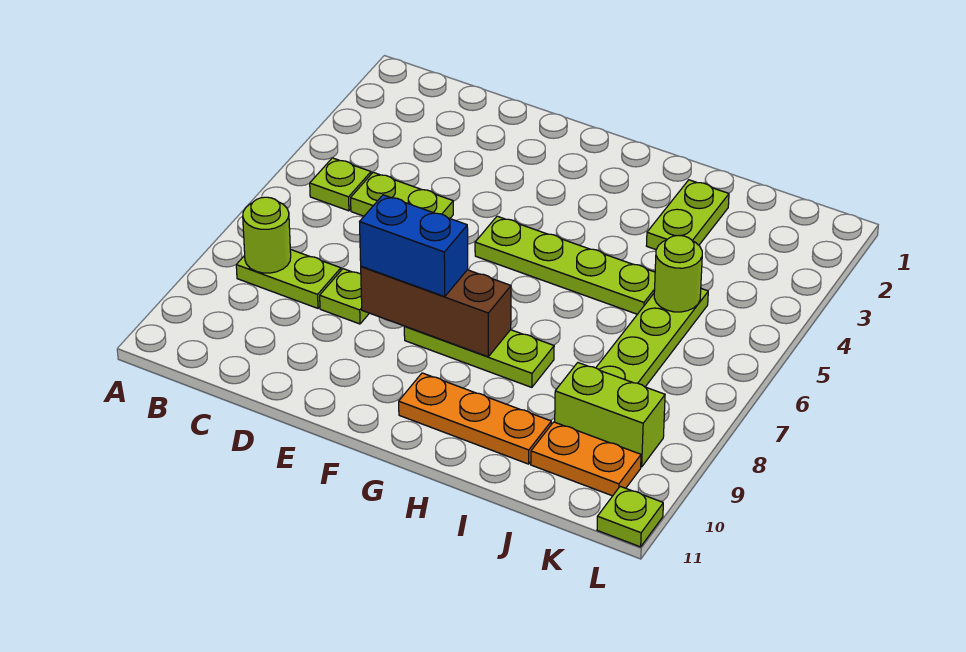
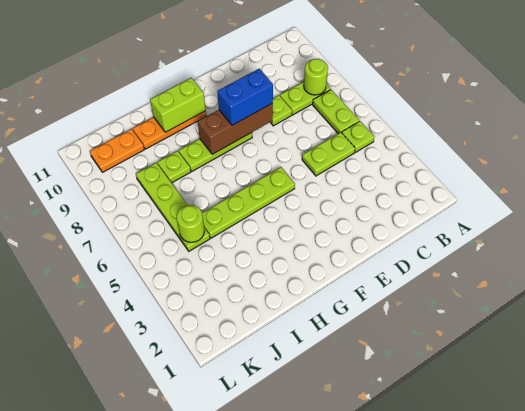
lime 1x2 plate [646,180,729,250] -> lime 1x2 plate moved to [313,90,359,134]
lime 1x2 brick [555,363,665,467] -> lime 1x2 brick moved to [150,78,206,132]
lime 1x1 plate [597,486,663,547] -> lime 1x1 plate moved to [158,151,191,183]

